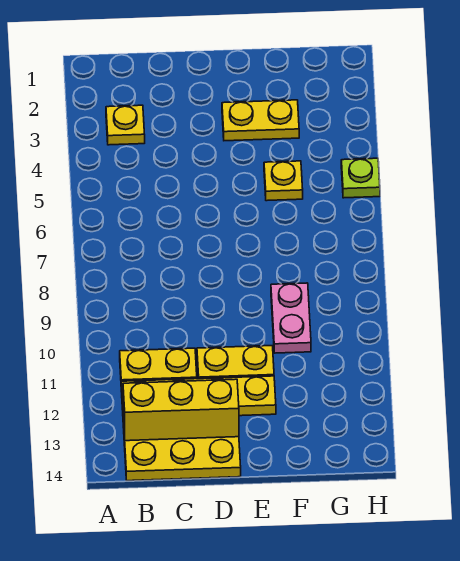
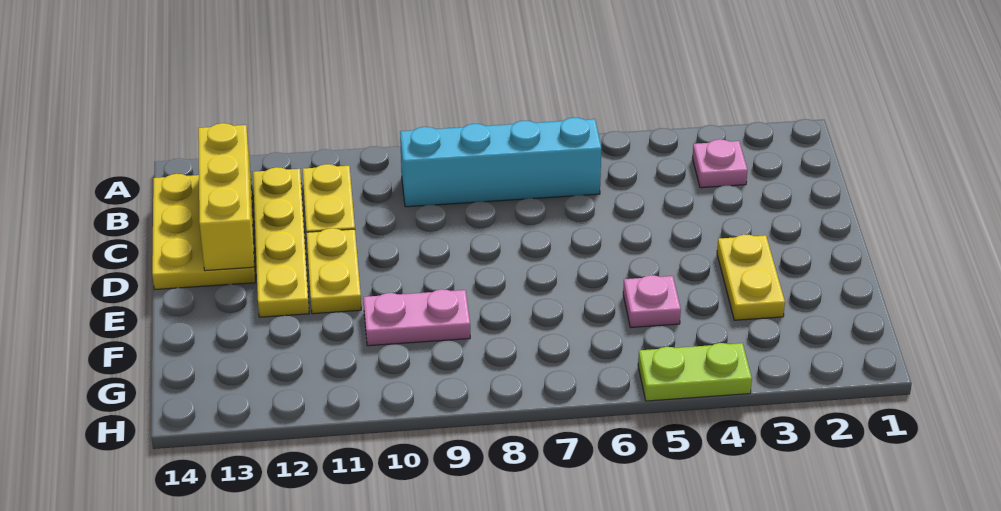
yellow 1x1 plate [106,105,145,145] -> pink 1x1 plate [692,139,748,188]
none -> cyan 1x4 brick [400,117,602,207]
yellow 1x1 plate [264,161,303,201] -> pink 1x1 plate [623,275,681,328]
lime 1x1 plate [341,158,380,198] -> lime 1x2 plate [638,343,752,401]

